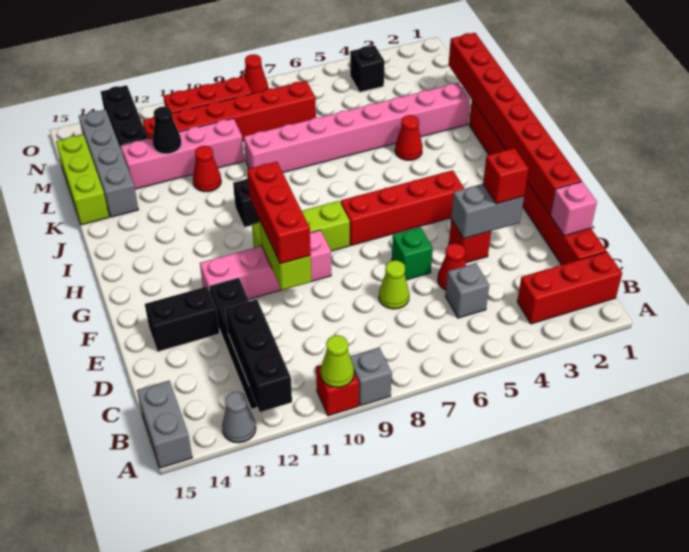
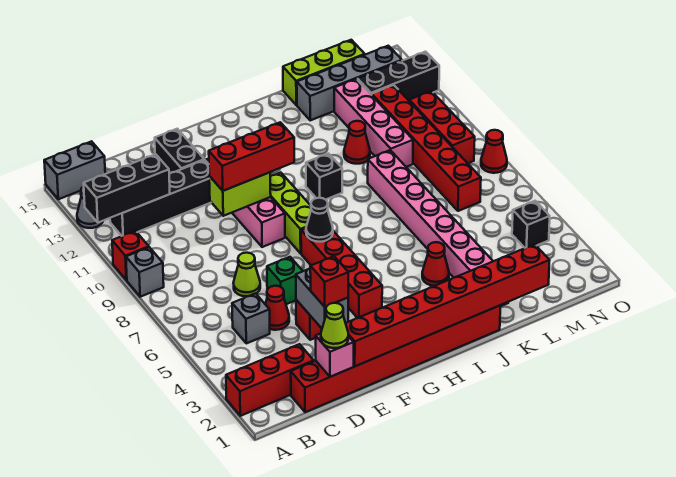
lime 1x1 cone [321,335,354,388] -> lime 1x1 cone moved to [321,303,348,348]
red 1x3 brick [517,252,622,324] -> red 1x3 brick turned to [226,344,314,416]
black 1x1 cone [152,107,182,154] -> black 1x1 cone moved to [306,198,333,242]

